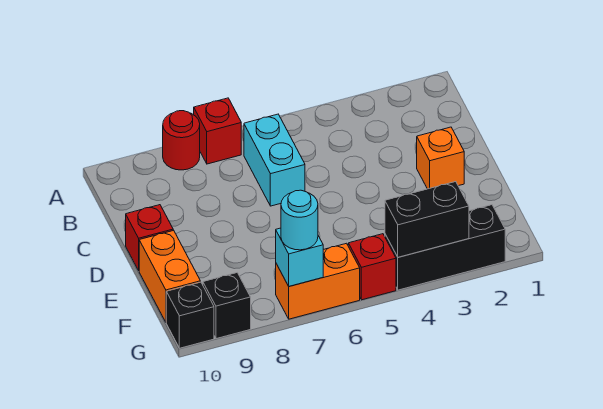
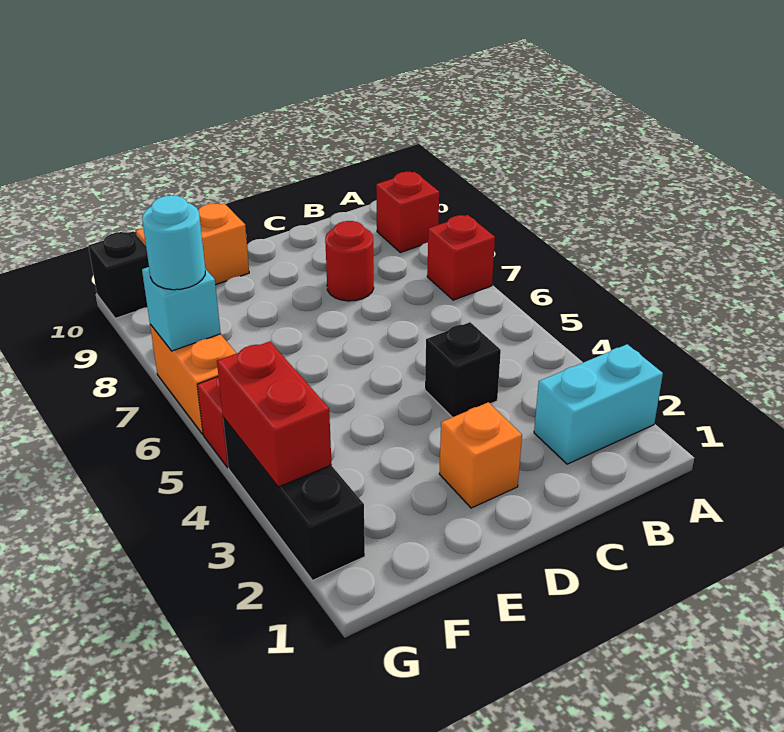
red 1x1 round brick [163,111,200,170] -> red 1x1 round brick moved to [325,221,374,301]
cyan 1x2 brick [244,114,305,206] -> cyan 1x2 brick moved to [534,344,663,464]
red 1x1 brick [126,205,173,270] -> red 1x1 brick moved to [376,172,439,253]
black 1x2 brick [385,182,469,257] -> red 1x2 brick [217,341,332,487]
black 1x1 brick [203,273,251,339] -> black 1x1 brick moved to [425,322,501,417]

